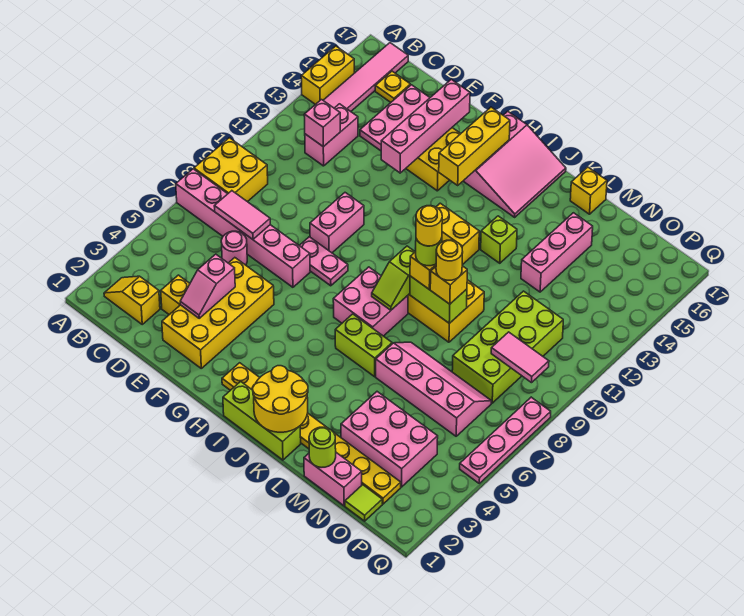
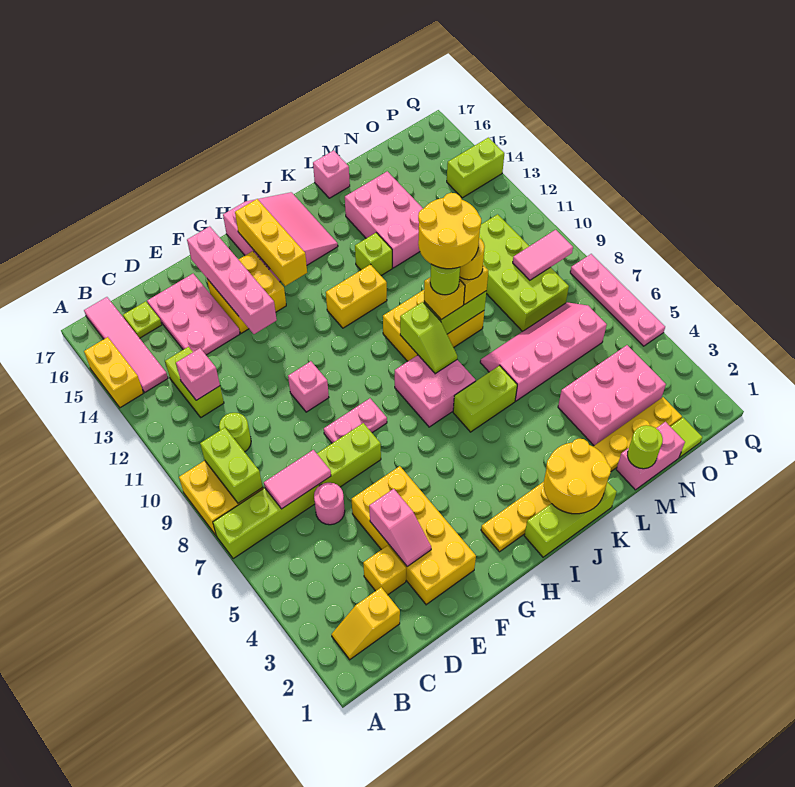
pink 1x6 brick [176,169,310,287] -> lime 1x6 brick [213,423,381,559]
none -> lime 1x2 brick [200,428,263,503]
none -> lime 1x1 round brick [219,413,251,452]
pink 1x2 brick [305,104,358,166] -> lime 1x2 brick [165,347,224,417]
yellow 1x1 plate [375,71,410,102] -> lime 1x1 plate [123,301,162,338]
pink 1x2 brick [310,193,364,253] -> pink 1x1 brick [288,361,329,412]
yellow 1x1 round brick [416,206,442,246] -> yellow 2x2 round brick [418,193,481,269]
yellow 1x1 brick [570,167,607,214] -> pink 1x1 brick [313,150,350,198]
pink 1x3 brick [521,213,593,292] -> pink 2x3 brick [345,171,423,268]
none -> lime 1x2 brick [447,138,504,198]

